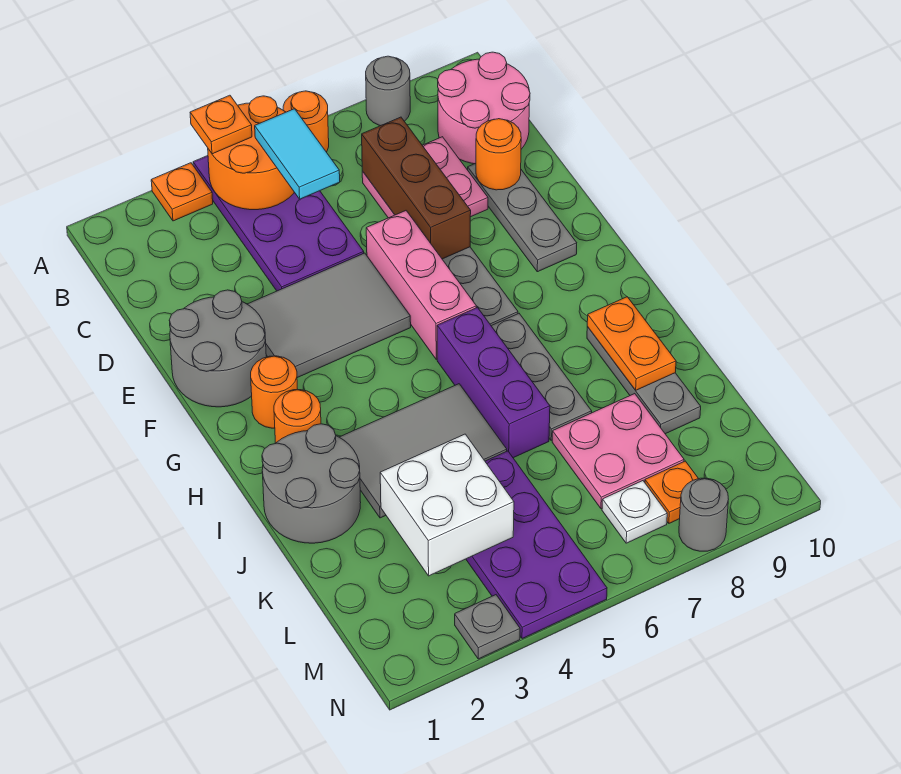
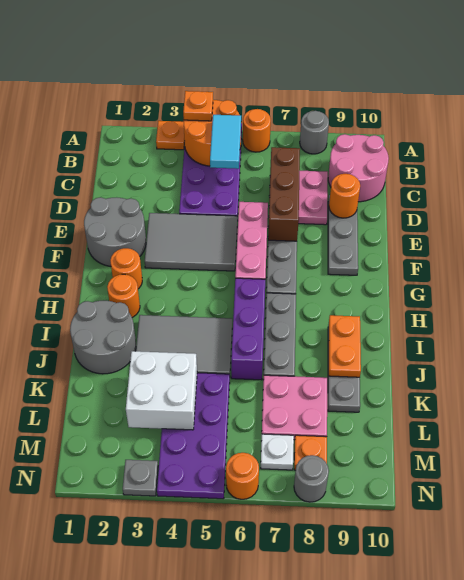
none -> orange 1x1 round brick [226,453,259,499]

